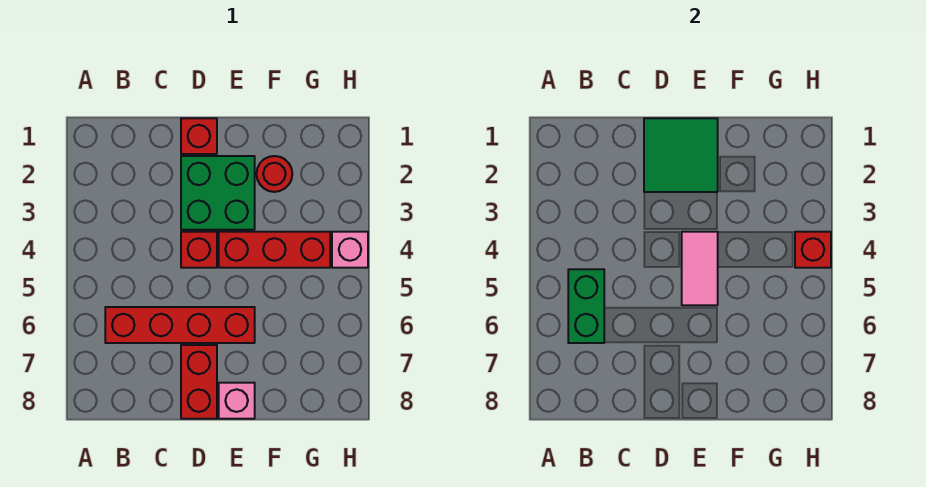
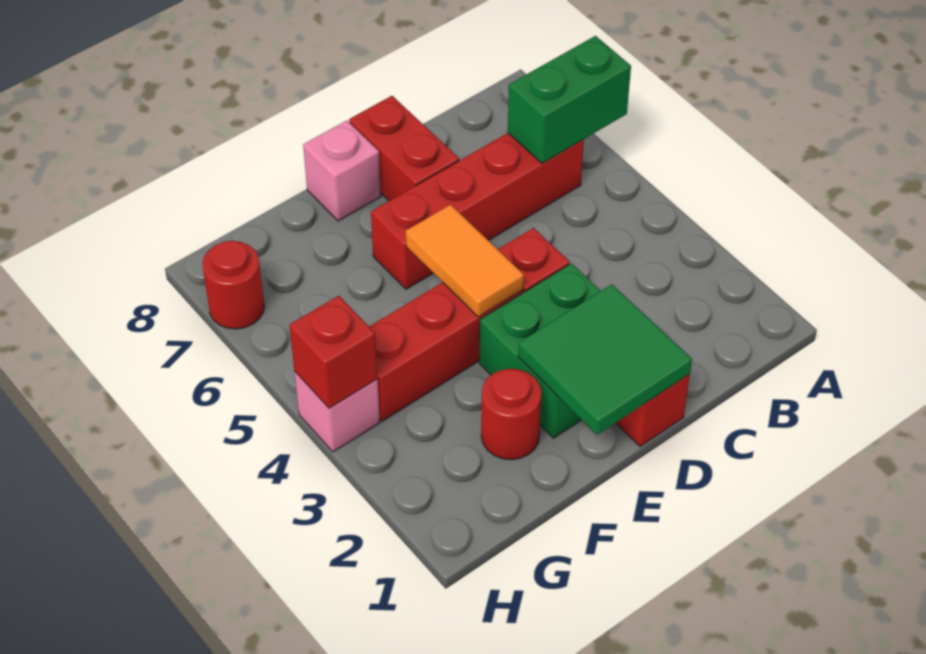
green 1x2 brick [568,269,604,343] -> green 1x2 brick turned to [508,36,631,163]
pink 1x2 tile [682,232,718,305] -> orange 1x2 tile [406,205,524,317]
none -> red 1x1 round brick [202,241,265,329]

